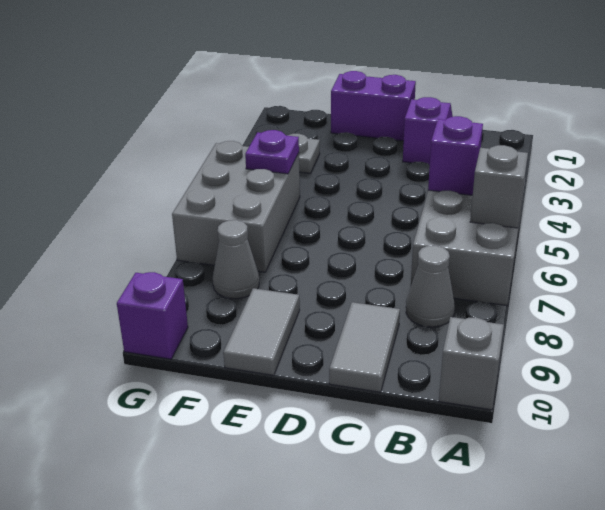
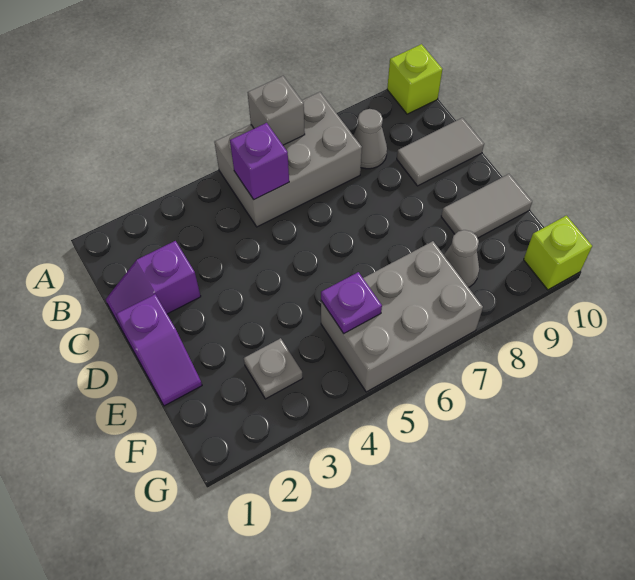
grey 1x1 brick [439,317,504,410] -> lime 1x1 brick [387,44,442,114]
purple 1x2 brick [331,71,416,141] -> purple 1x2 slope [116,294,202,406]
purple 1x1 brick [117,272,188,359] -> lime 1x1 brick [524,216,592,290]

